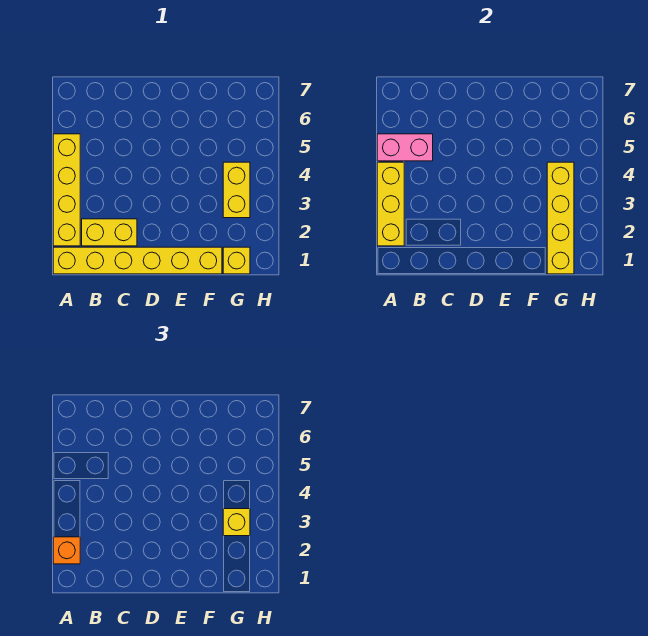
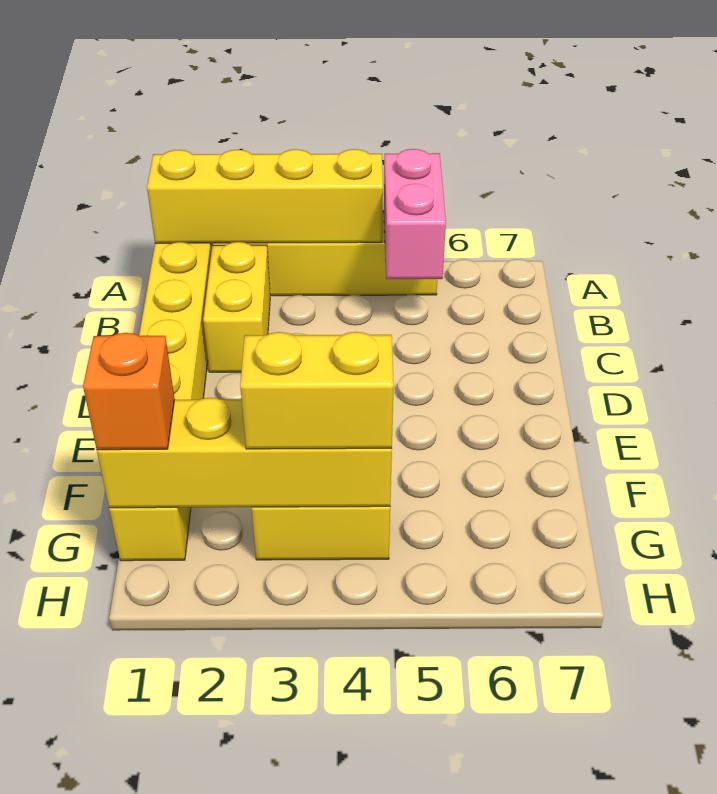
yellow 1x3 brick [377,162,404,246] -> yellow 1x4 brick [147,149,383,243]
orange 1x1 brick [53,537,80,564] -> orange 1x1 brick moved to [83,333,175,450]
yellow 1x1 brick [223,509,250,536] -> yellow 1x2 brick [240,332,394,449]

